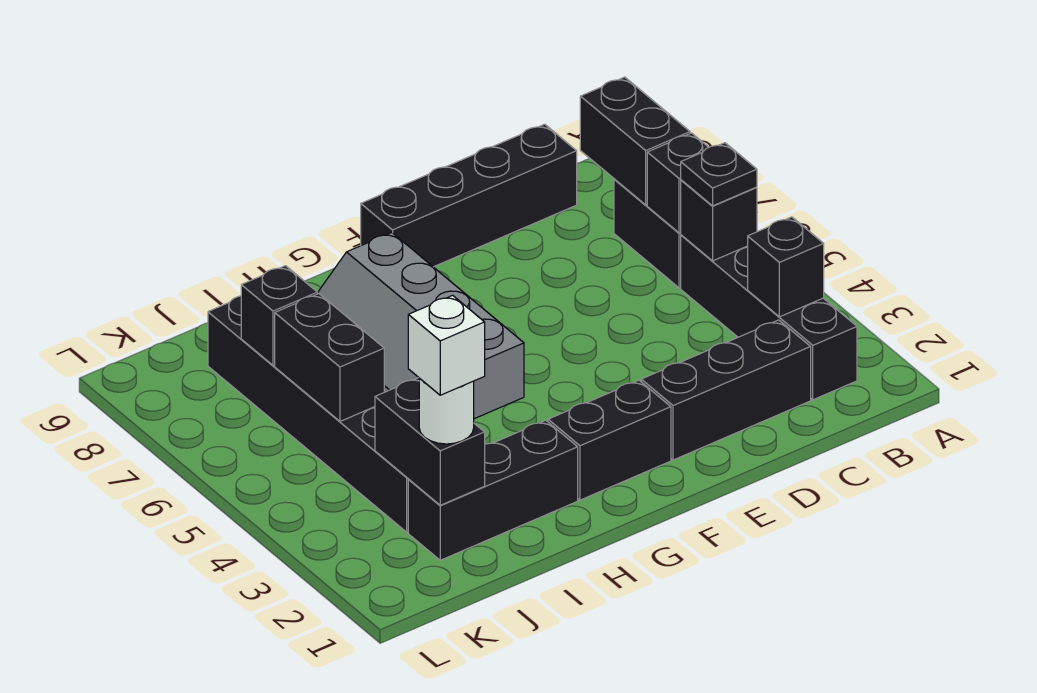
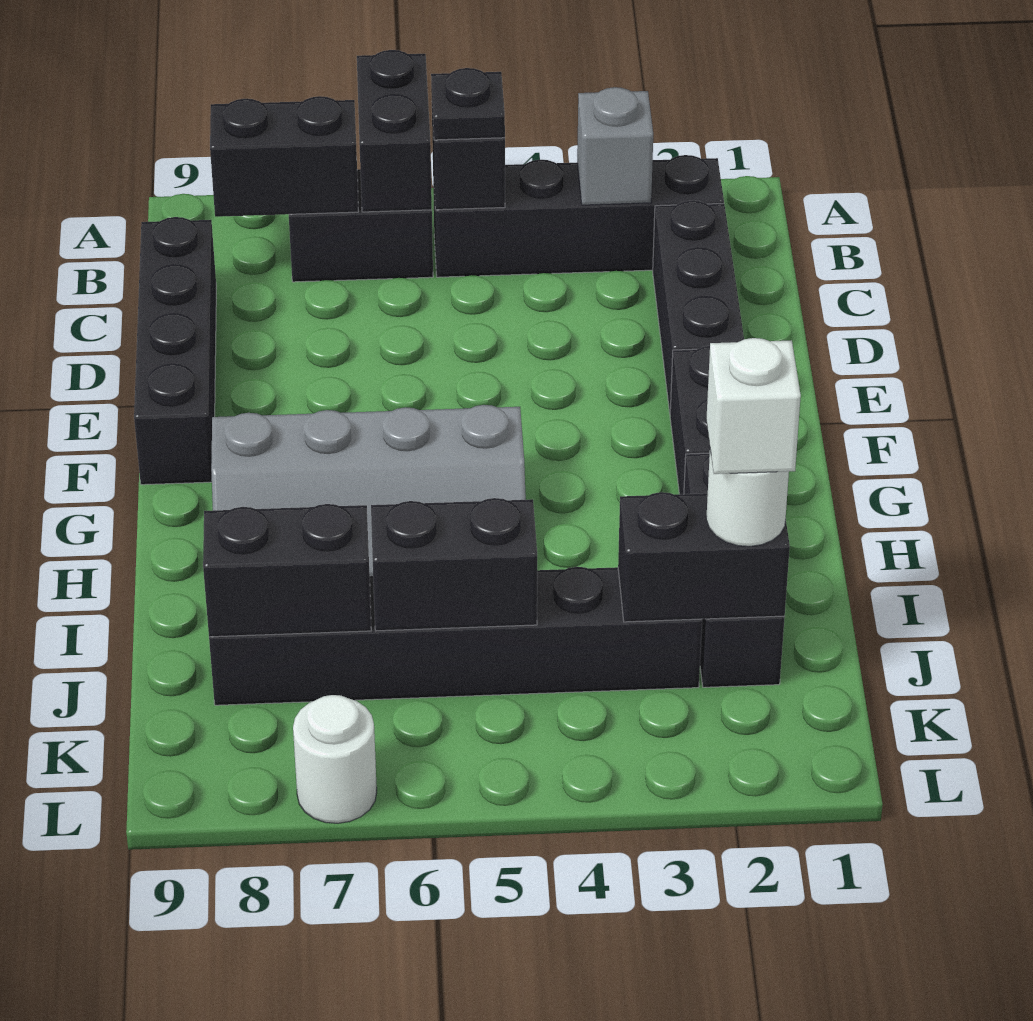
black 1x1 brick [748,217,824,317] -> grey 1x1 brick [577,87,653,205]
black 1x1 brick [647,133,709,233] -> black 1x2 brick [357,50,432,212]
black 1x1 brick [241,266,317,366] -> black 1x2 brick [203,504,371,637]
none -> white 1x1 round brick [293,695,377,823]

